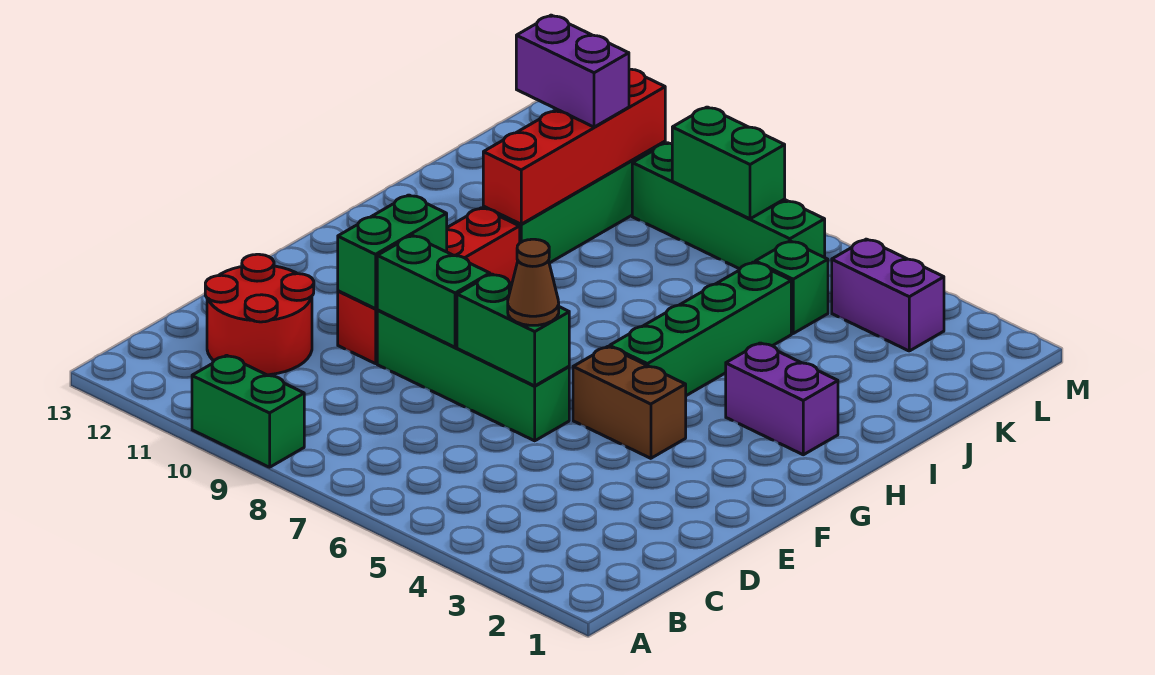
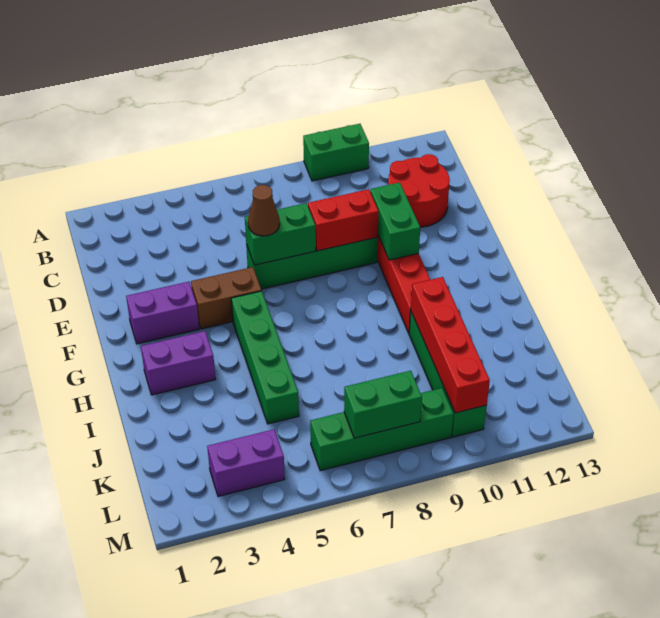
green 1x2 brick [377,235,490,347] -> red 1x2 brick [308,189,379,251]
green 1x1 brick [755,241,828,333] -> none
purple 1x2 brick [516,15,629,127] -> purple 1x2 brick moved to [126,282,199,344]

